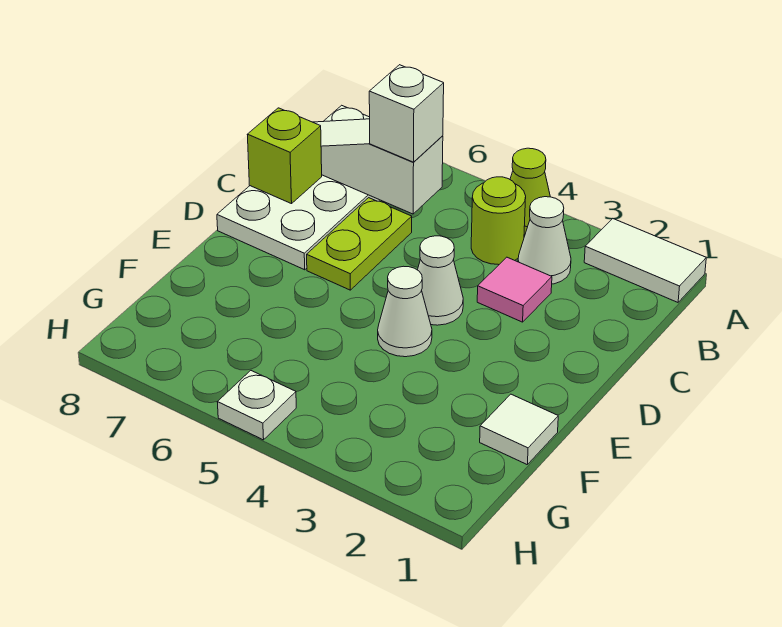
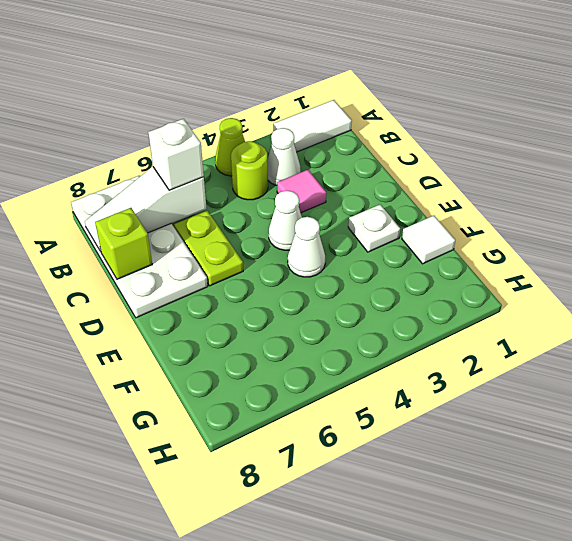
white 1x1 plate [217,371,296,440] -> white 1x1 plate moved to [348,205,400,252]

